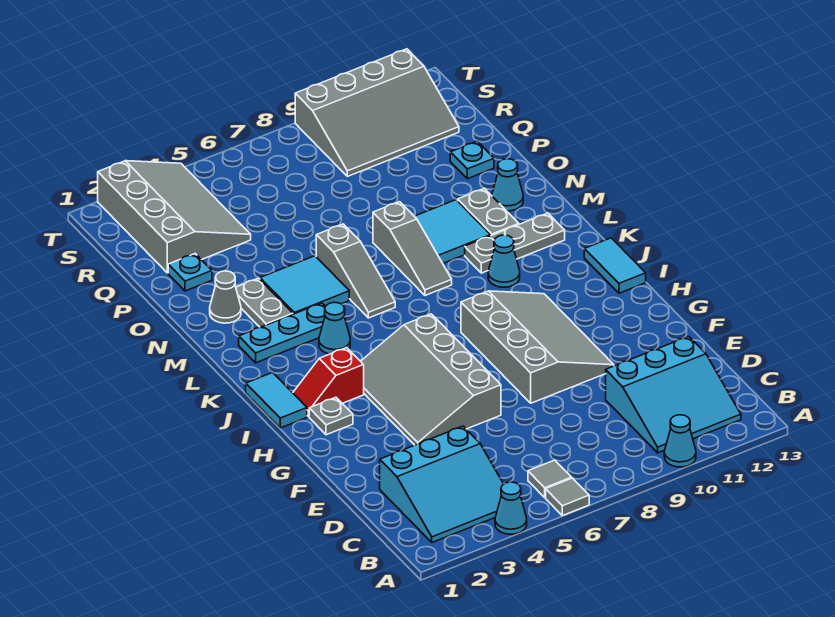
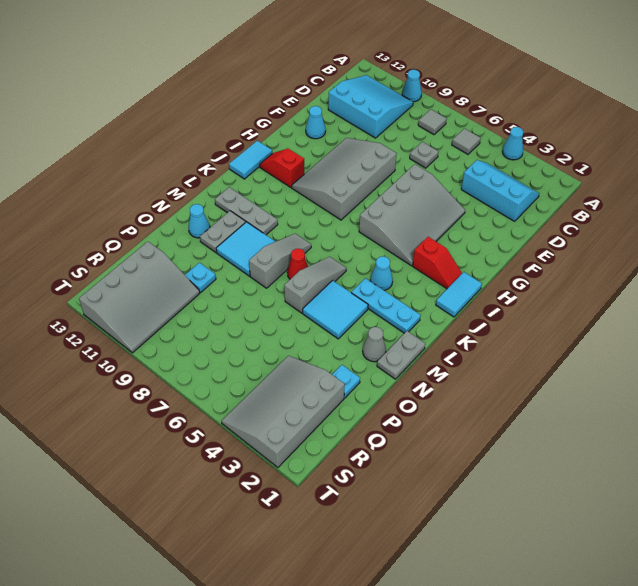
grey 1x1 tile [546,478,589,516] -> grey 1x1 tile moved to [418,110,446,135]
cyan 3x3 slope [380,426,503,542] -> cyan 2x3 slope [461,160,539,221]
grey 1x1 plate [309,397,353,435] -> grey 1x1 plate moved to [410,142,438,168]
none -> red 1x2 slope [260,149,304,187]
cyan 1x1 cone [488,235,520,287] -> cyan 1x1 cone moved to [306,106,326,139]
grey 1x2 plate [236,278,293,327] -> grey 1x2 plate moved to [377,331,425,379]
none -> red 1x1 cone [287,249,308,279]
cyan 1x1 plate [450,141,494,179] -> cyan 1x1 plate moved to [185,263,216,293]
grey 3x4 slope [295,49,459,176] -> grey 3x4 slope turned to [79,242,200,353]

